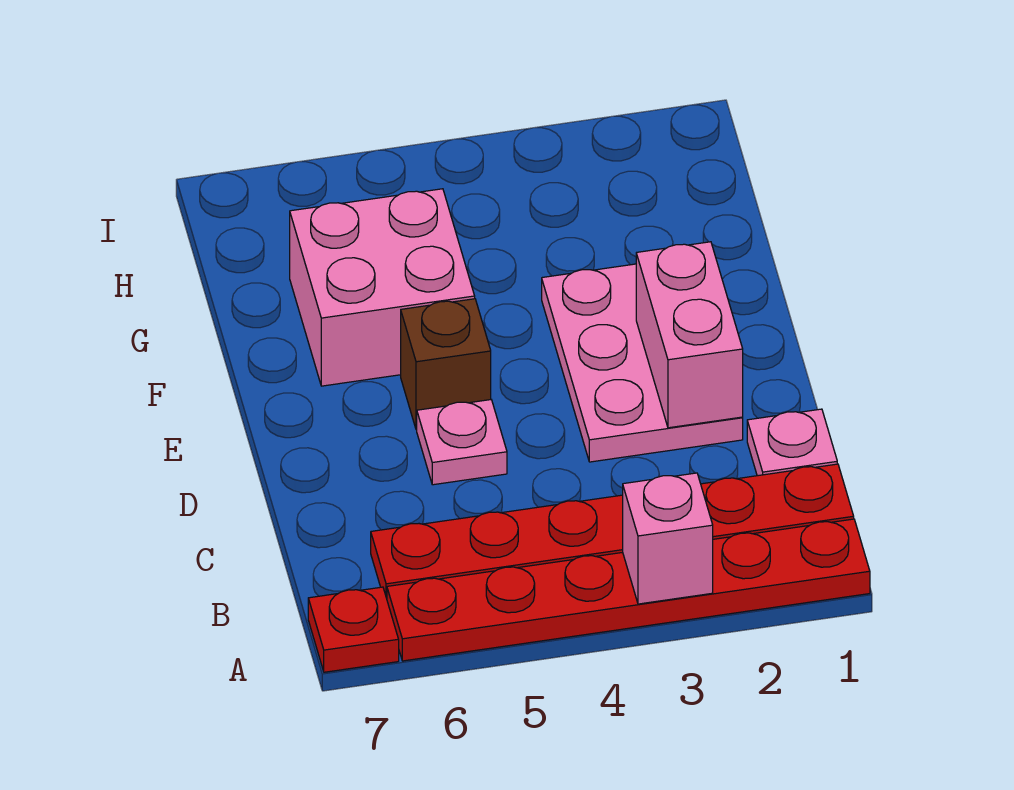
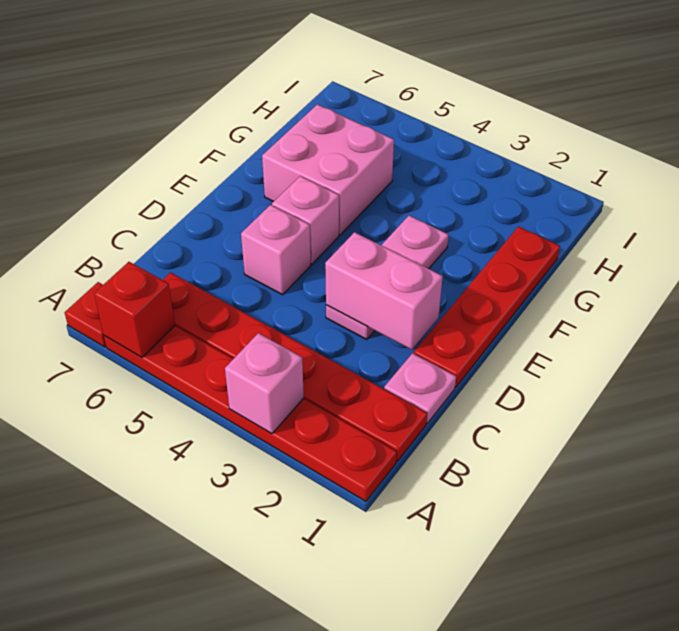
none -> red 1x1 brick [94,262,175,357]
none -> red 1x4 plate [414,227,560,387]
pink 2x3 plate [542,264,743,462] -> pink 1x3 plate [326,216,449,339]
pink 1x2 brick [636,242,743,428] -> pink 1x2 brick turned to [325,232,443,350]
pink 1x1 plate [417,400,507,485] -> pink 1x1 brick [241,205,311,295]
brown 1x1 brick [401,299,491,430] -> pink 1x1 brick [272,176,339,264]

